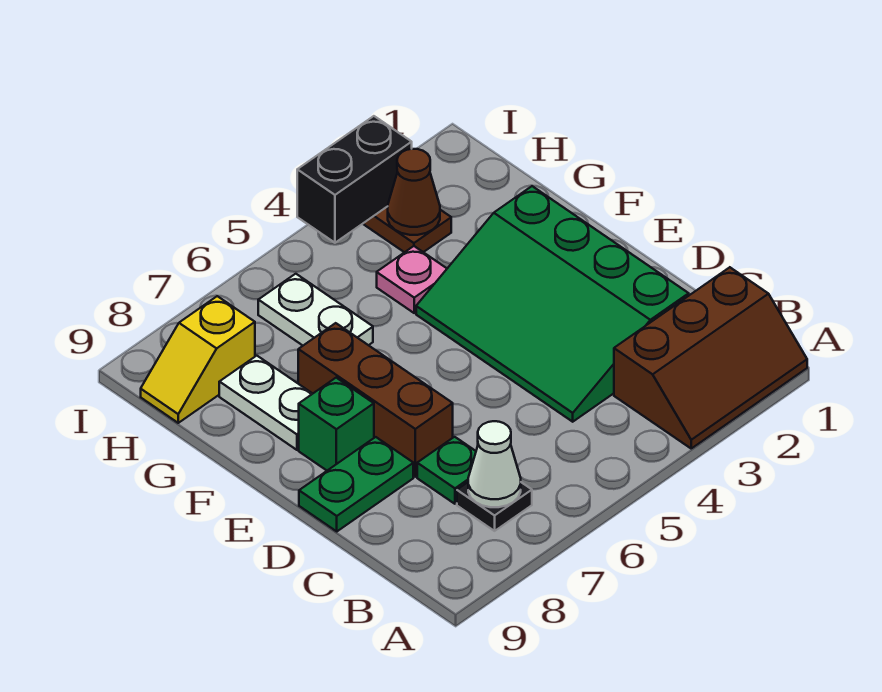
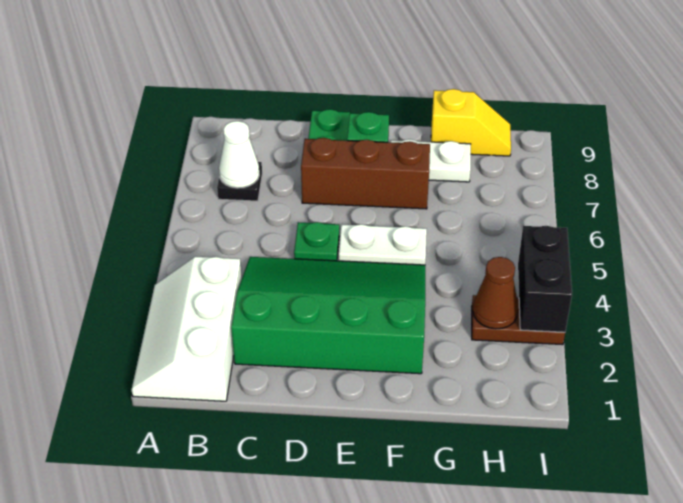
brown 2x3 slope [614,267,807,448] -> white 2x3 slope [132,257,242,401]
green 1x1 plate [417,437,476,504] -> green 1x1 plate moved to [294,222,339,261]
pink 1x1 plate [377,246,447,313] -> none
white 1x2 plate [258,274,373,345] -> white 1x2 plate moved to [339,224,427,265]
yellow 1x2 slope [141,296,255,423] -> yellow 1x2 slope turned to [431,89,511,156]

